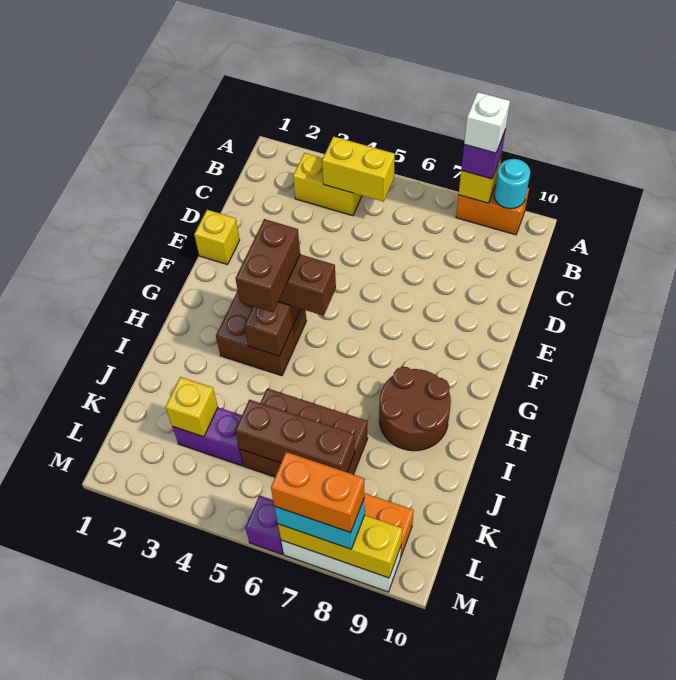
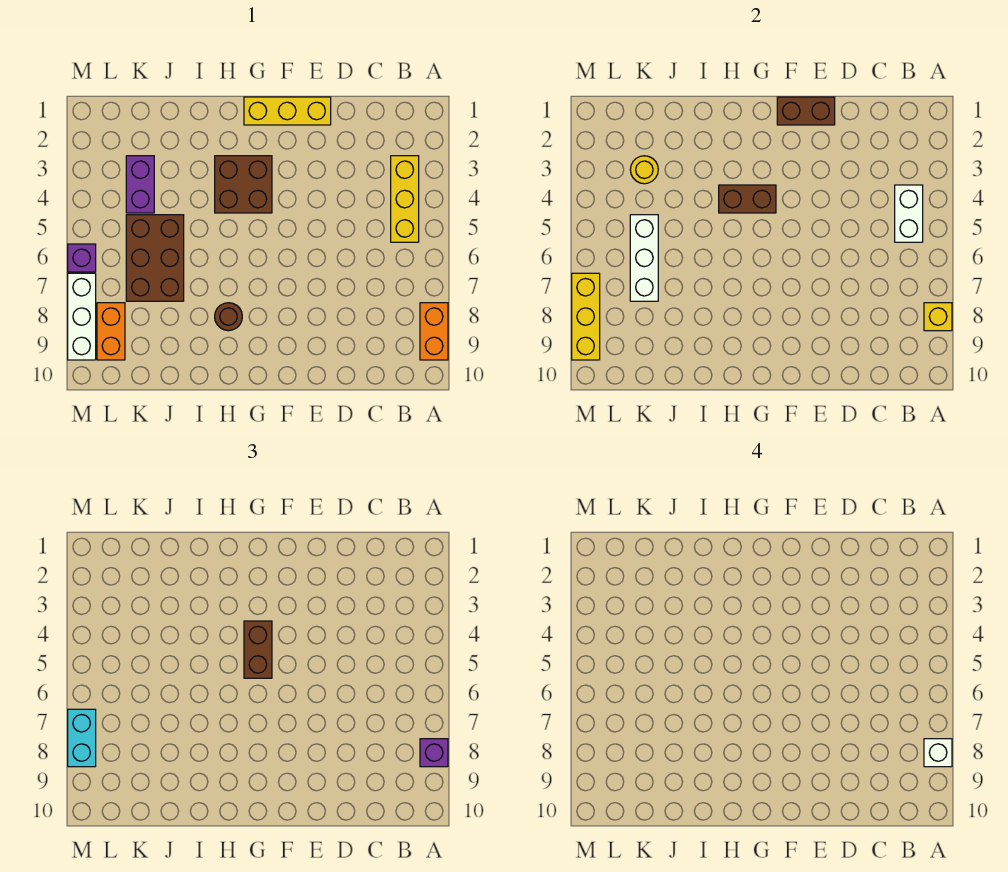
cyan 1x1 round brick [494,159,530,209] -> none
yellow 1x2 brick [293,153,362,216] -> yellow 1x3 brick [391,156,419,242]
yellow 1x2 brick [322,137,395,202] -> white 1x2 brick [895,185,923,242]
yellow 1x1 brick [194,210,240,265] -> yellow 1x3 brick [244,97,331,125]
brown 1x2 brick [236,219,300,312] -> brown 1x2 brick moved to [777,97,835,125]
brown 2x2 round brick [379,367,451,451] -> brown 1x1 round brick [215,303,242,331]
yellow 1x1 brick [166,377,218,437] -> yellow 1x1 round brick [630,156,658,184]
brown 1x3 brick [235,400,355,472] -> white 1x3 brick [630,215,658,301]
orange 1x2 brick [271,452,364,532] -> none

